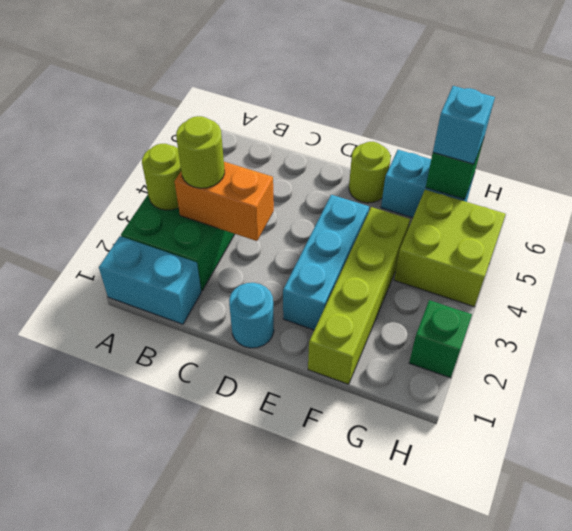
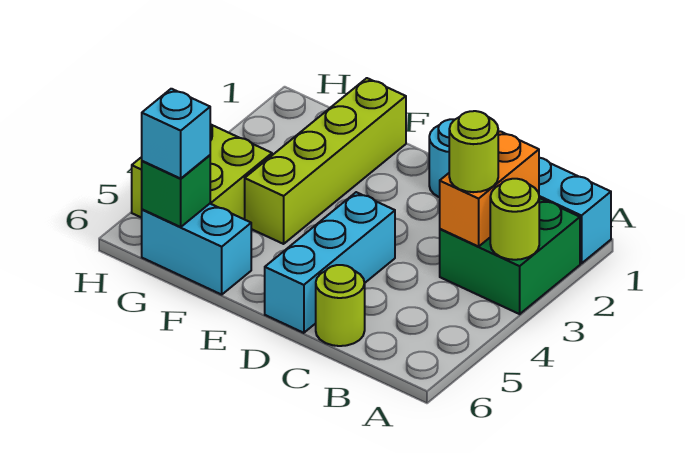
orange 1x2 brick [174,162,274,241] -> orange 1x2 brick turned to [440,131,539,247]
cyan 1x3 brick [283,195,369,330] -> cyan 1x3 brick moved to [265,192,395,333]
lime 1x1 round brick [349,142,391,203] -> lime 1x1 round brick moved to [316,265,365,346]
green 1x1 brick [409,300,472,378] -> none

